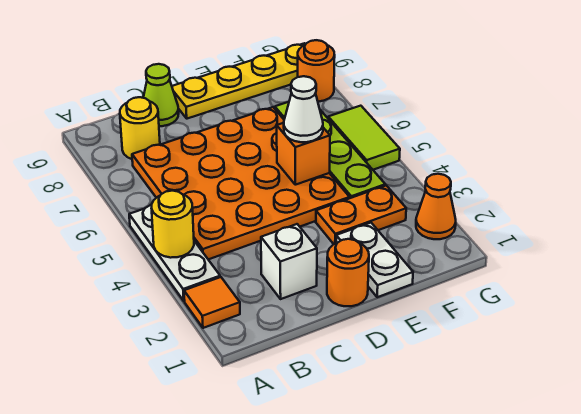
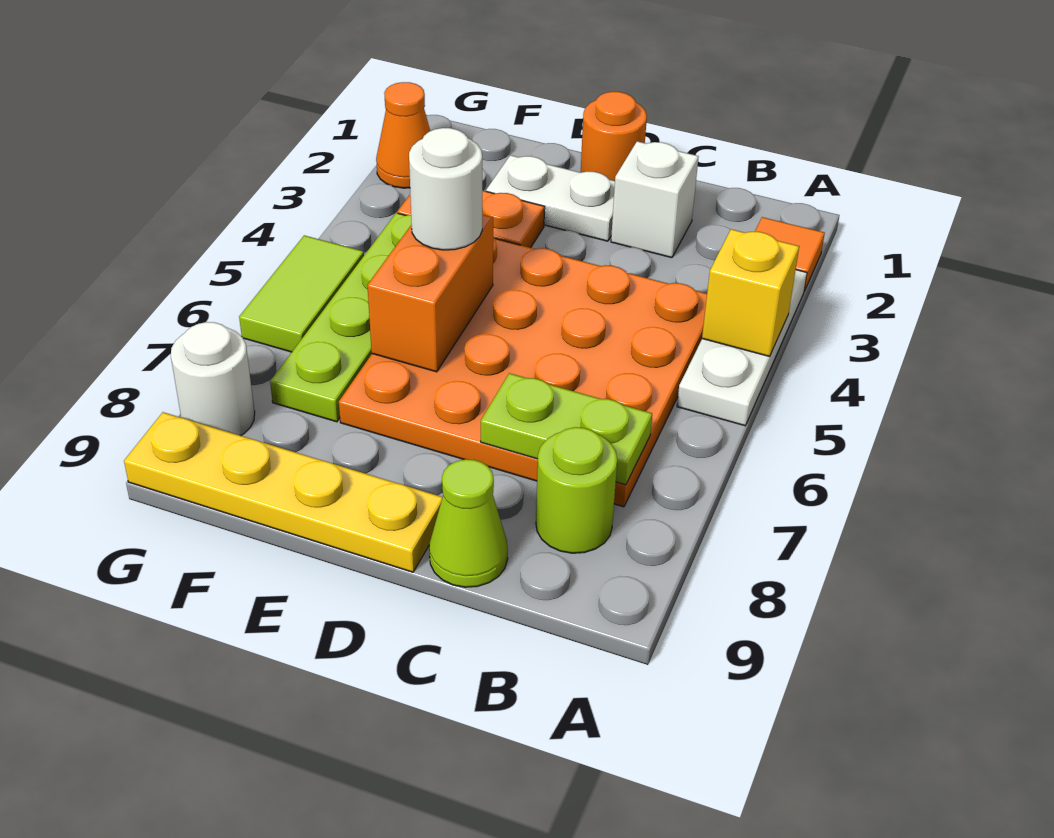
yellow 1x1 round brick [151,191,194,258] -> yellow 1x1 brick [702,229,799,356]
none -> lime 1x2 plate [481,373,652,485]
yellow 1x1 round brick [120,97,160,159] -> lime 1x1 round brick [536,427,617,553]
white 1x2 plate [336,223,413,297] -> white 1x2 plate turned to [486,155,615,241]
orange 1x1 brick [277,123,330,185] -> orange 1x2 brick [367,214,493,372]
white 1x1 cone [284,76,323,142] -> white 1x1 round brick [409,128,482,250]
orange 1x1 round brick [298,40,335,102] -> white 1x1 round brick [171,322,255,436]

